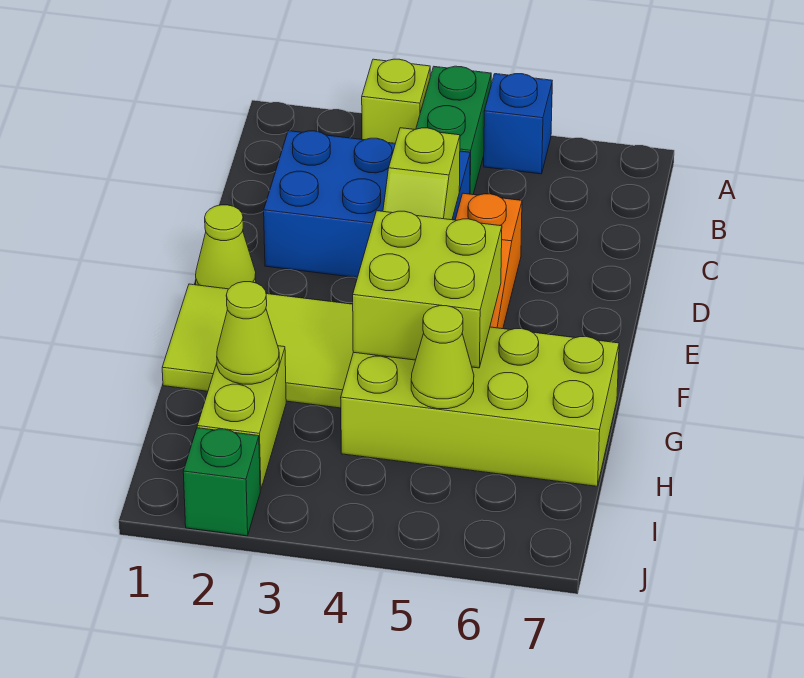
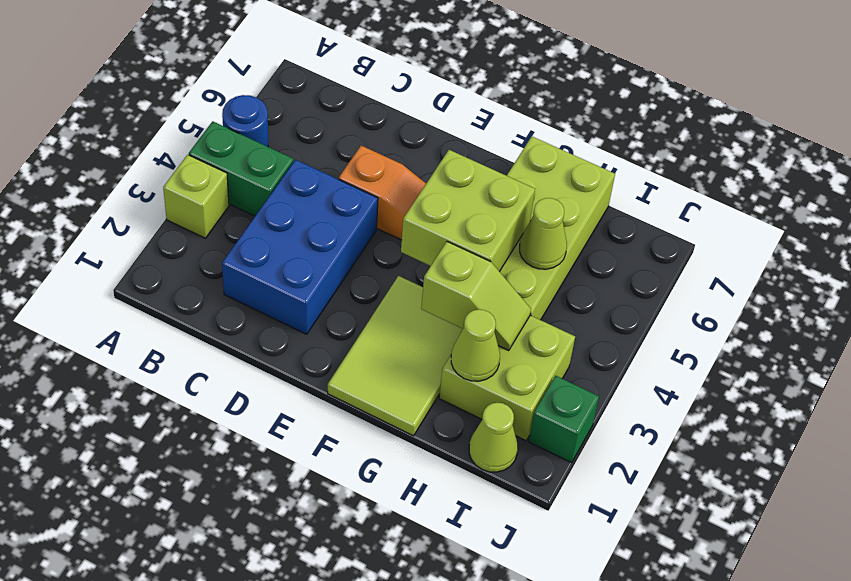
blue 1x1 brick [484,74,552,174] -> blue 1x1 round brick [222,95,268,147]
lime 1x2 slope [383,128,460,220] -> lime 1x2 slope moved to [421,242,531,351]
lime 1x1 cone [196,205,256,289] -> lime 1x1 cone moved to [469,403,518,472]
lime 1x2 brick [197,346,286,490] -> lime 2x2 brick [439,315,575,440]

